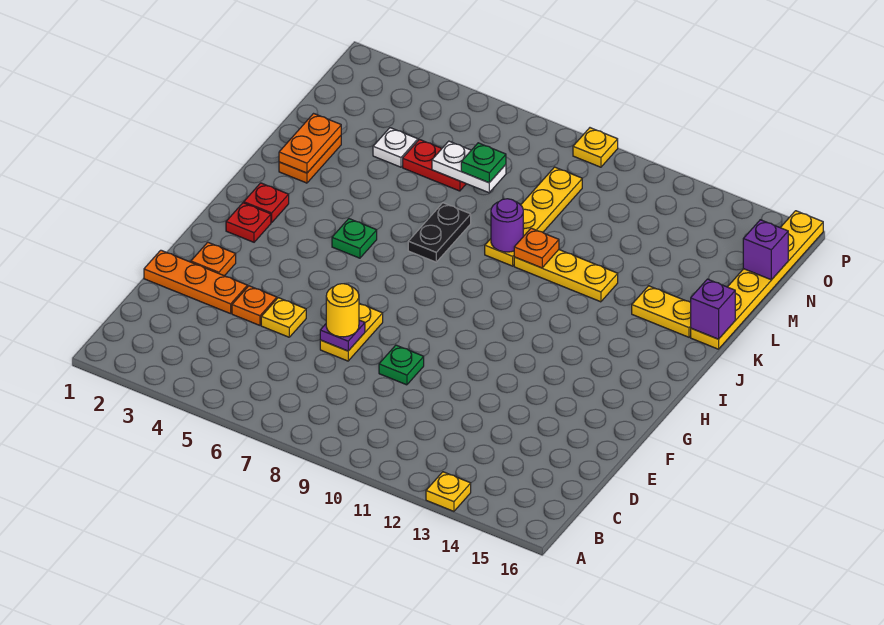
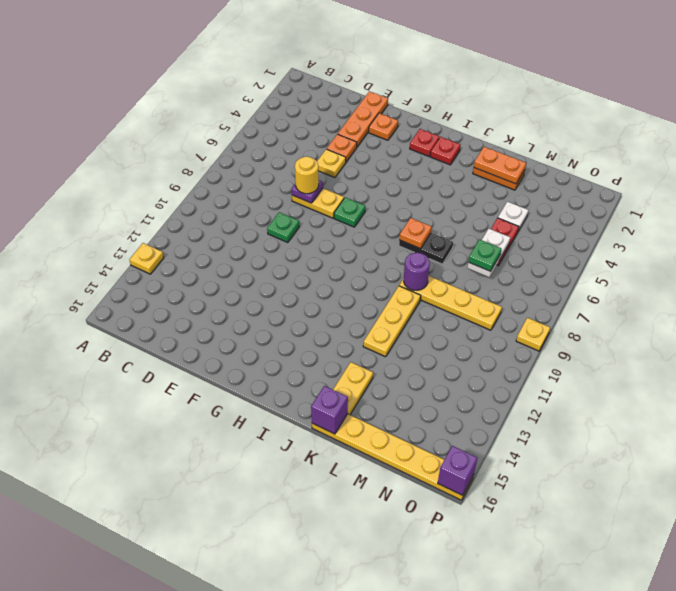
green 1x1 plate [332,219,377,258] -> green 1x1 plate moved to [334,197,365,227]
orange 1x1 plate [514,228,559,268] -> orange 1x1 plate moved to [399,218,432,249]
purple 1x1 brick [743,220,788,280] -> purple 1x1 brick moved to [438,446,477,495]

